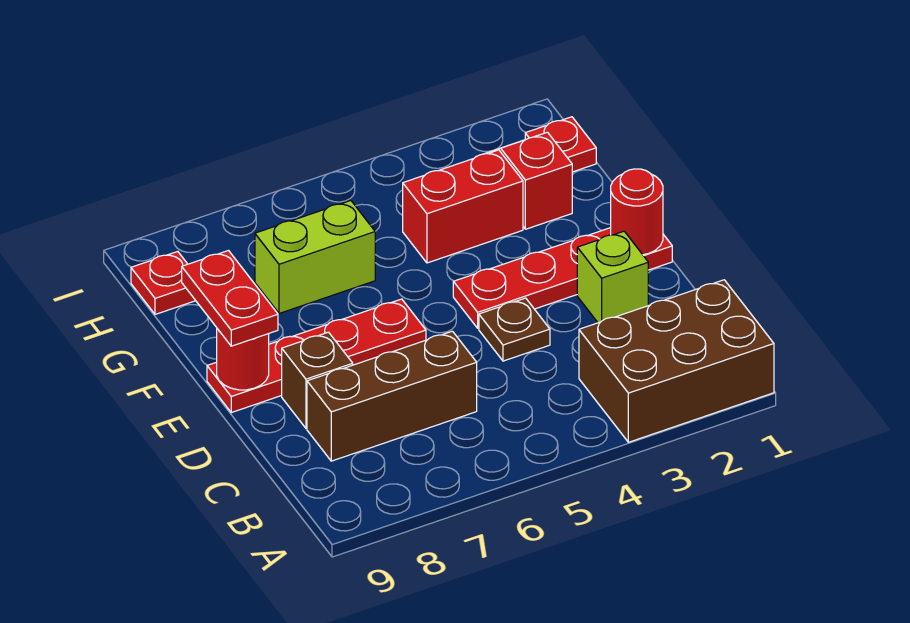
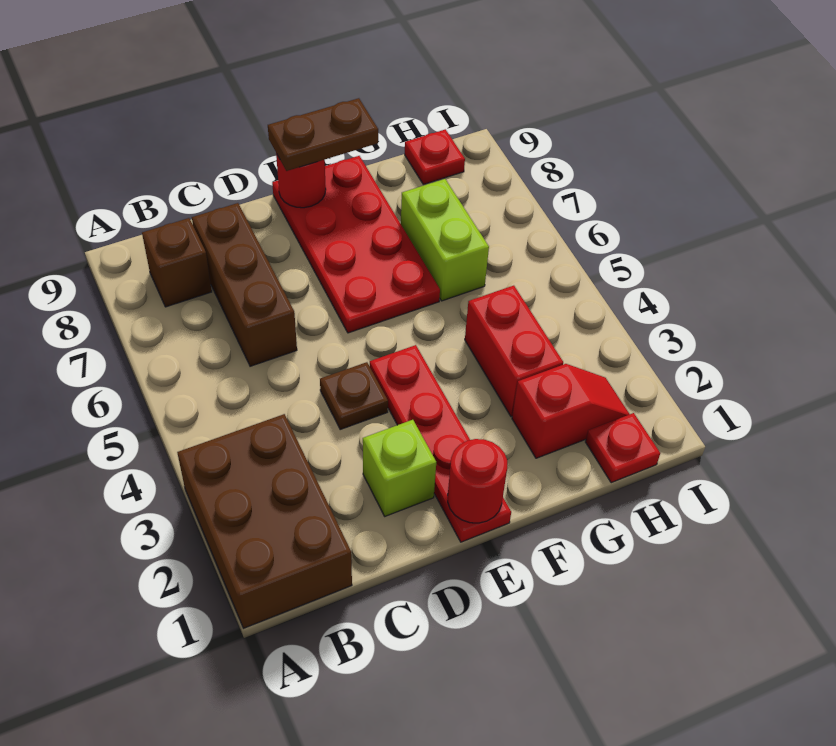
brown 1x1 brick [282,332,353,428] -> brown 1x1 brick moved to [142,218,212,307]
red 1x4 plate [207,299,426,413] -> red 2x4 plate [272,156,440,333]
red 1x2 plate [182,251,278,346] -> brown 1x2 plate [268,98,378,171]

